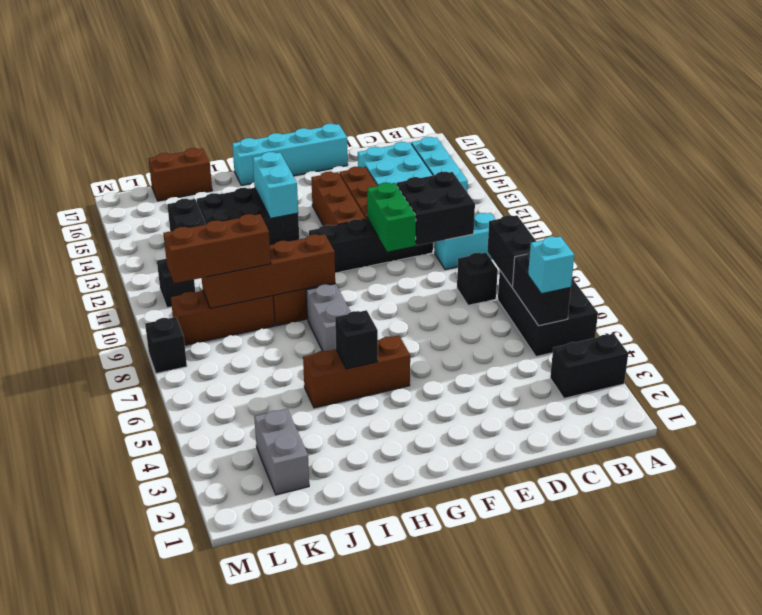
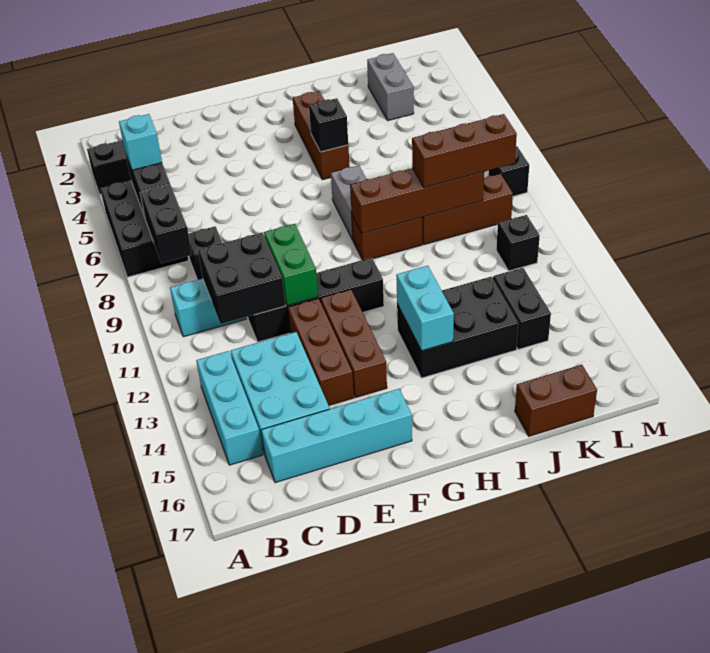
cyan 1x4 brick [232,124,348,185] -> cyan 1x4 brick moved to [261,389,412,483]
brown 1x3 brick [303,335,410,408] -> brown 1x3 brick turned to [293,91,350,180]

